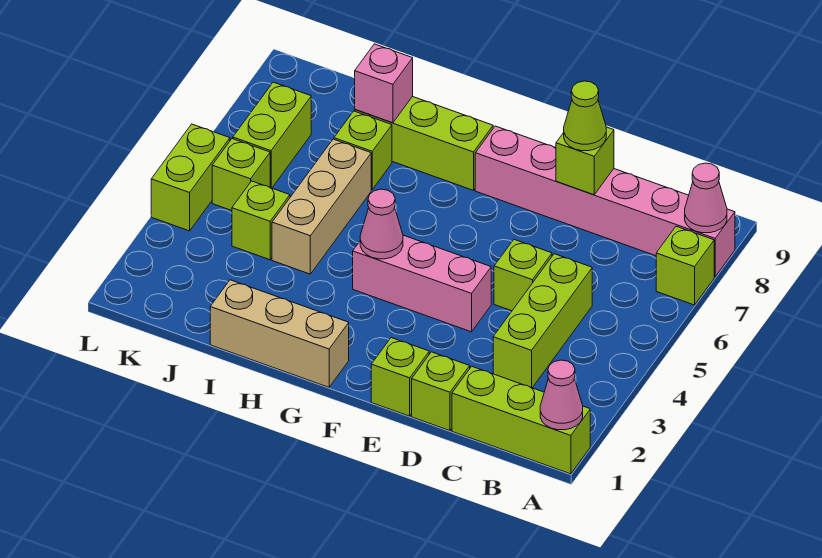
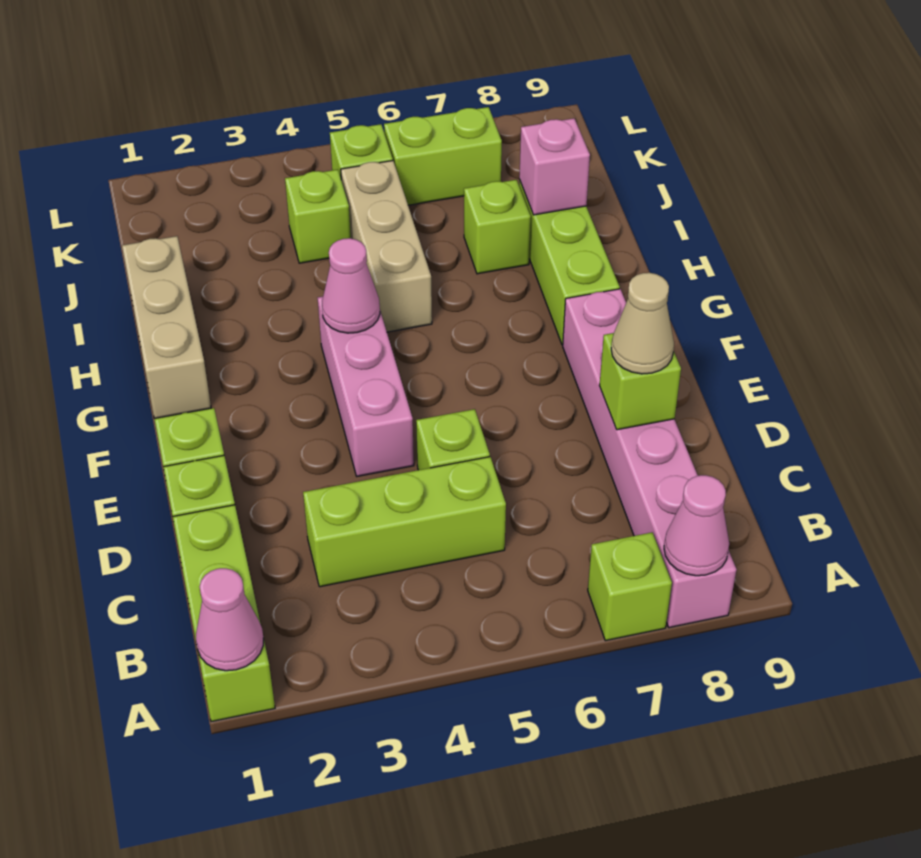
lime 1x1 cone [564,81,606,151] -> tan 1x1 cone [611,273,674,374]
tan 1x3 brick [272,139,371,274] -> tan 1x3 brick turned to [341,161,432,332]
lime 1x2 brick [151,124,230,231] -> none

